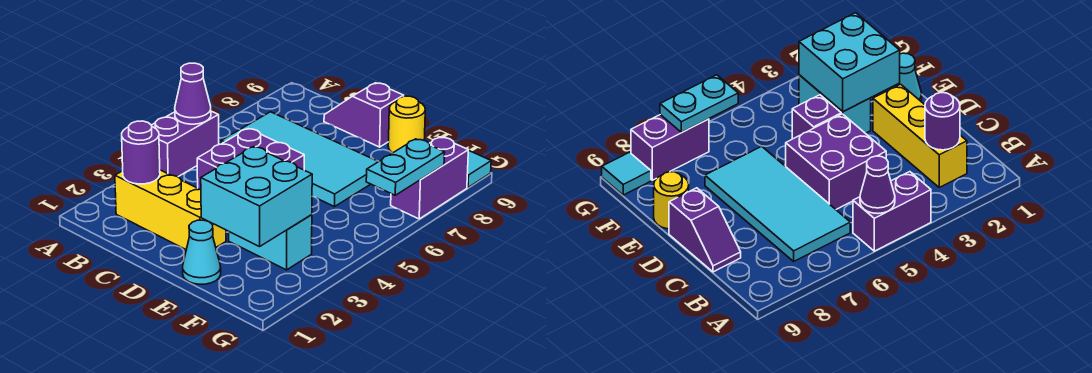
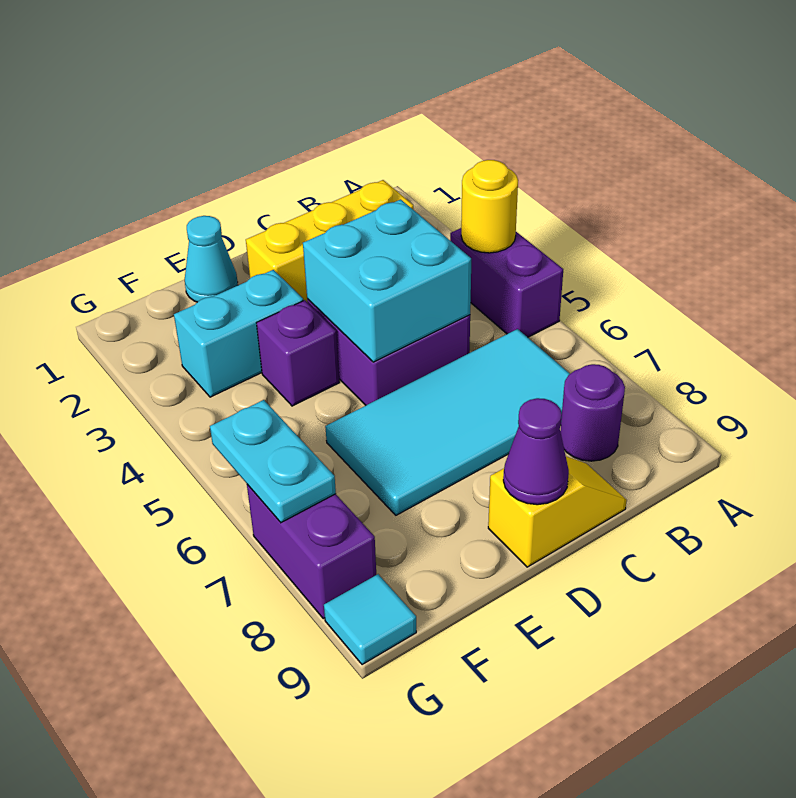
purple 1x1 cone [175,63,211,124] -> purple 1x1 cone moved to [503,398,569,505]
purple 1x1 round brick [122,121,160,184] -> purple 1x1 round brick moved to [560,364,625,461]
purple 1x2 slope [324,83,404,147] -> yellow 1x2 slope [488,456,627,567]
cyan 2x2 brick [201,146,312,246] -> cyan 2x2 brick moved to [303,199,471,362]
yellow 1x1 round brick [388,96,425,153] -> yellow 1x1 round brick moved to [461,160,518,253]

